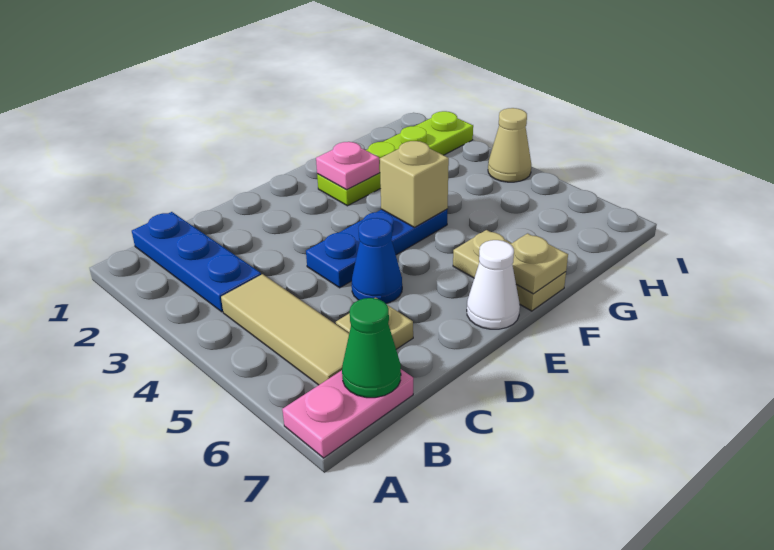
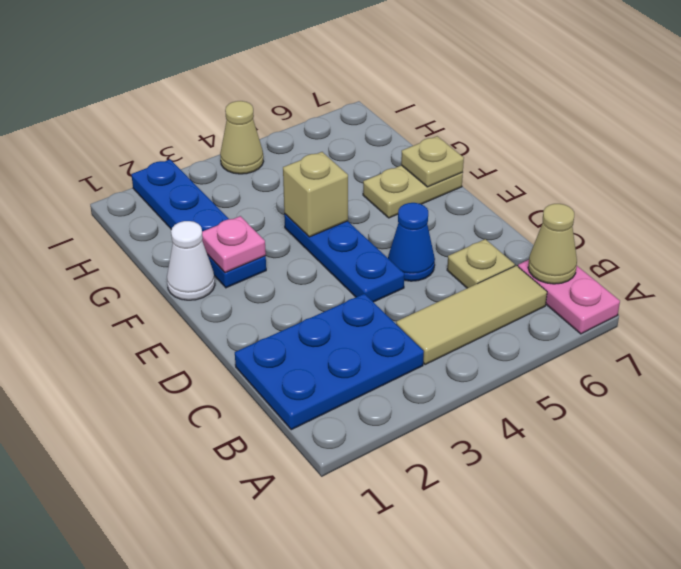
blue 1x3 plate [132,212,261,312] -> blue 2x3 plate [235,294,424,430]
green 1x1 cone [342,298,401,398] -> tan 1x1 cone [528,204,577,284]
white 1x1 cone [467,240,520,329] -> white 1x1 cone moved to [167,221,215,300]
lime 1x4 plate [317,111,473,206] -> blue 1x4 plate [131,160,266,288]

